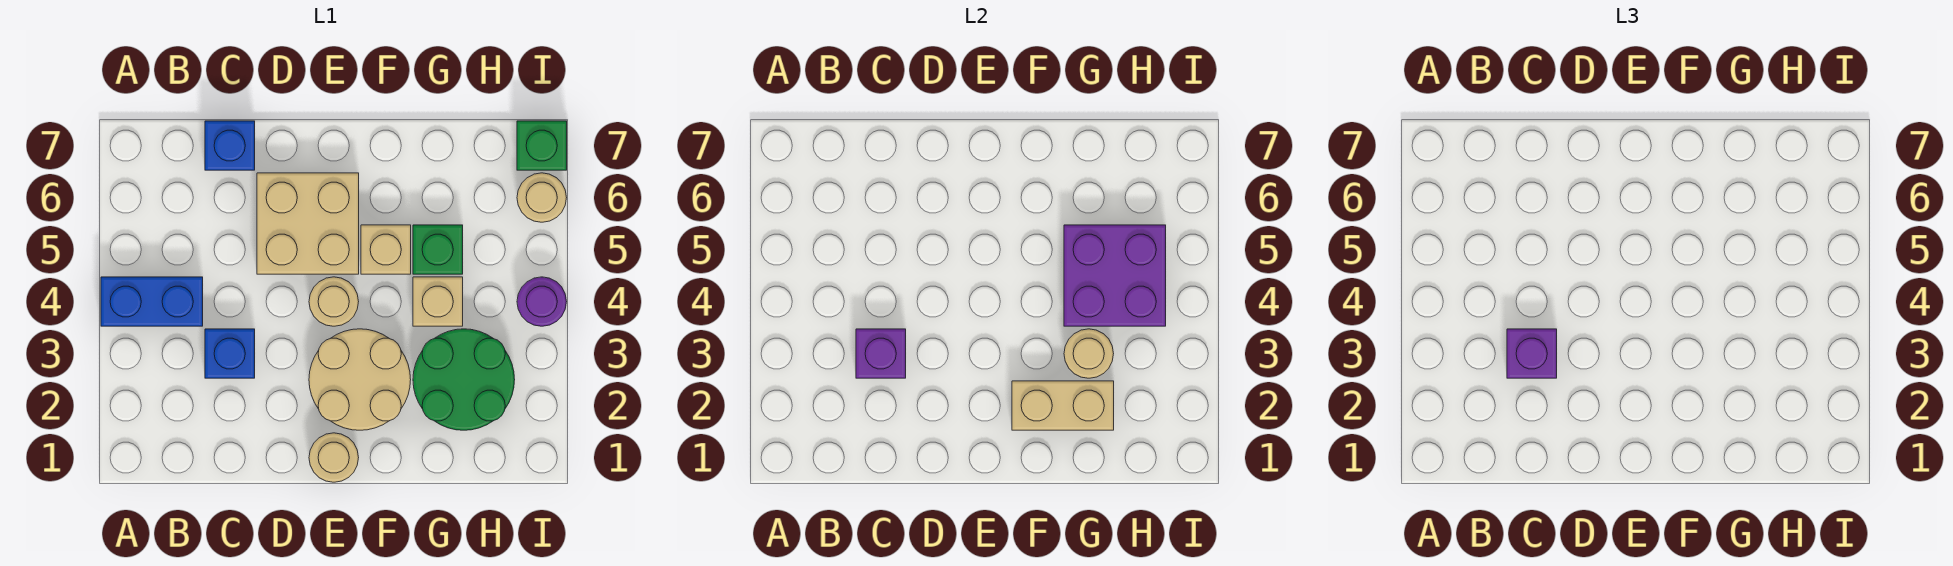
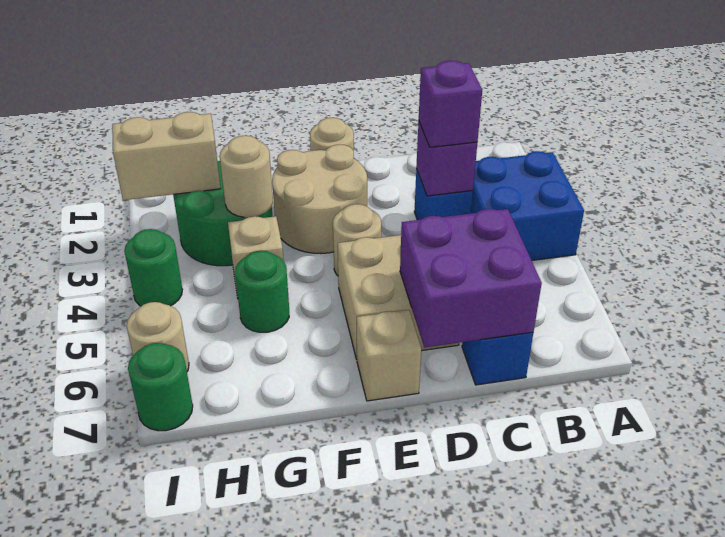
blue 1x2 brick [101,277,203,326] -> blue 2x2 brick [471,151,584,261]
tan 1x2 brick [1012,381,1114,430] -> tan 1x2 brick moved to [112,112,221,200]
tan 1x1 brick [361,225,411,274] -> tan 1x1 brick moved to [357,310,421,401]
purple 2x2 brick [1064,225,1166,326] -> purple 2x2 brick moved to [400,209,542,348]
green 1x1 brick [413,225,463,274] -> green 1x1 round brick [235,251,289,332]
purple 1x1 round brick [517,277,567,326] -> green 1x1 round brick [124,229,182,306]
green 1x1 brick [517,121,567,170] -> green 1x1 round brick [128,343,193,431]

